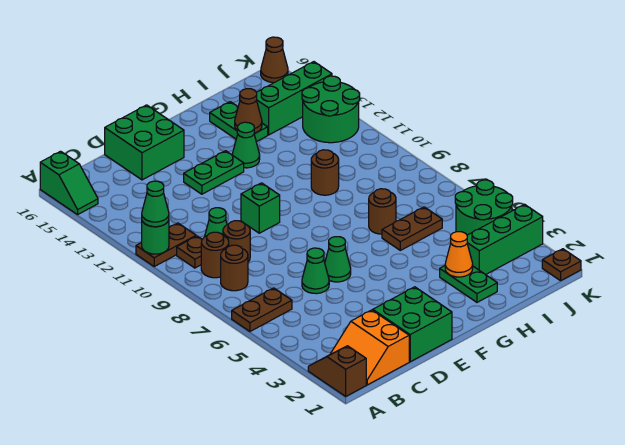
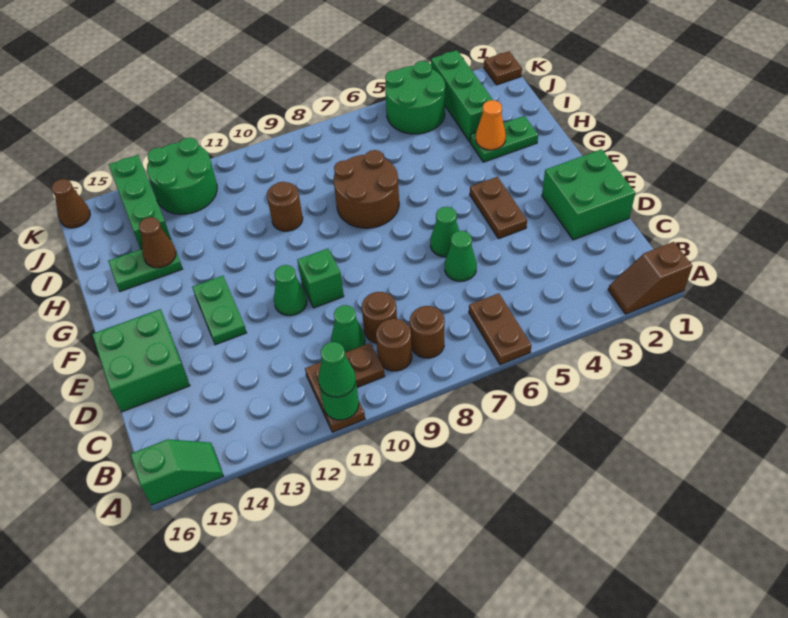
orange 2x2 slope [331,310,409,385] -> none
green 1x1 cone [232,122,260,168] -> green 1x1 cone moved to [274,265,307,316]
brown 1x2 plate [382,207,442,250] -> brown 1x2 plate moved to [470,177,527,239]
brown 1x1 round brick [369,189,396,234] -> brown 2x2 round brick [334,150,399,228]

